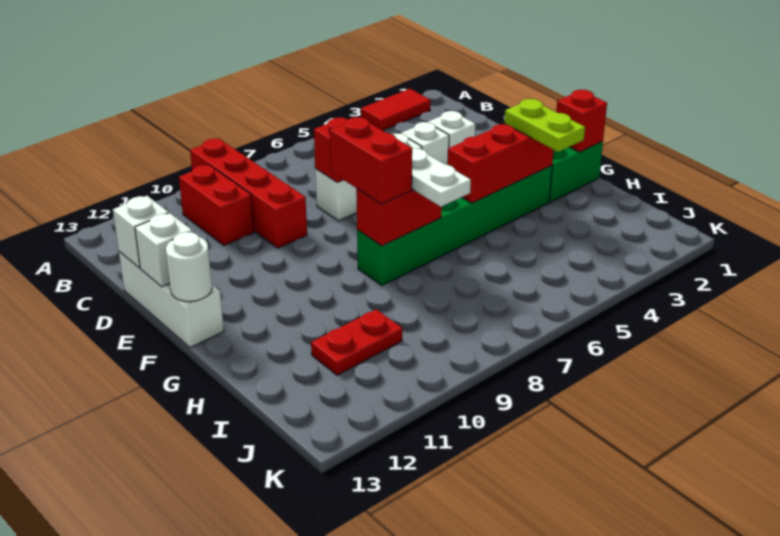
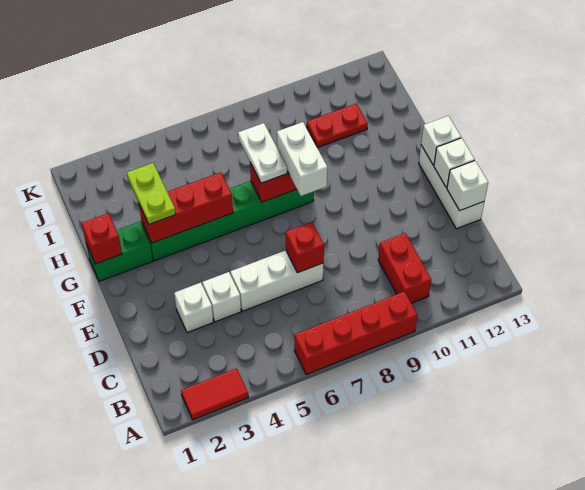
red 1x4 brick [190,139,307,248] -> red 1x4 brick turned to [295,292,417,375]
red 1x2 brick [330,117,412,204] -> white 1x2 brick [277,122,328,196]
white 1x1 round brick [166,232,212,302] -> white 1x1 brick [421,116,461,165]

